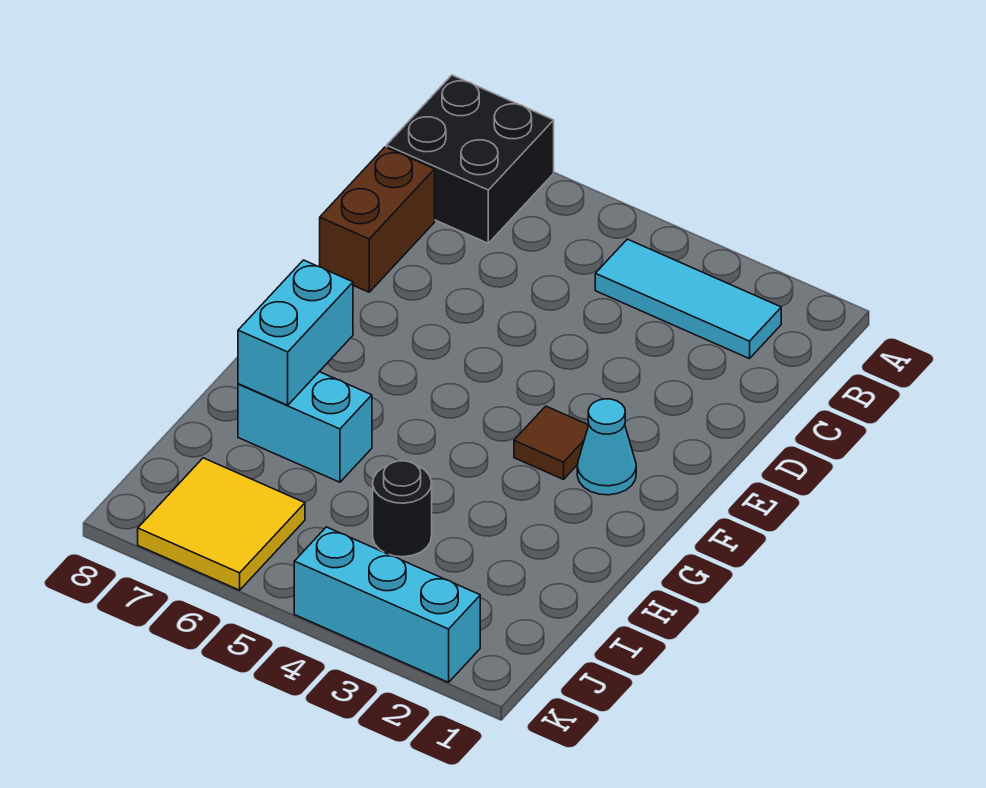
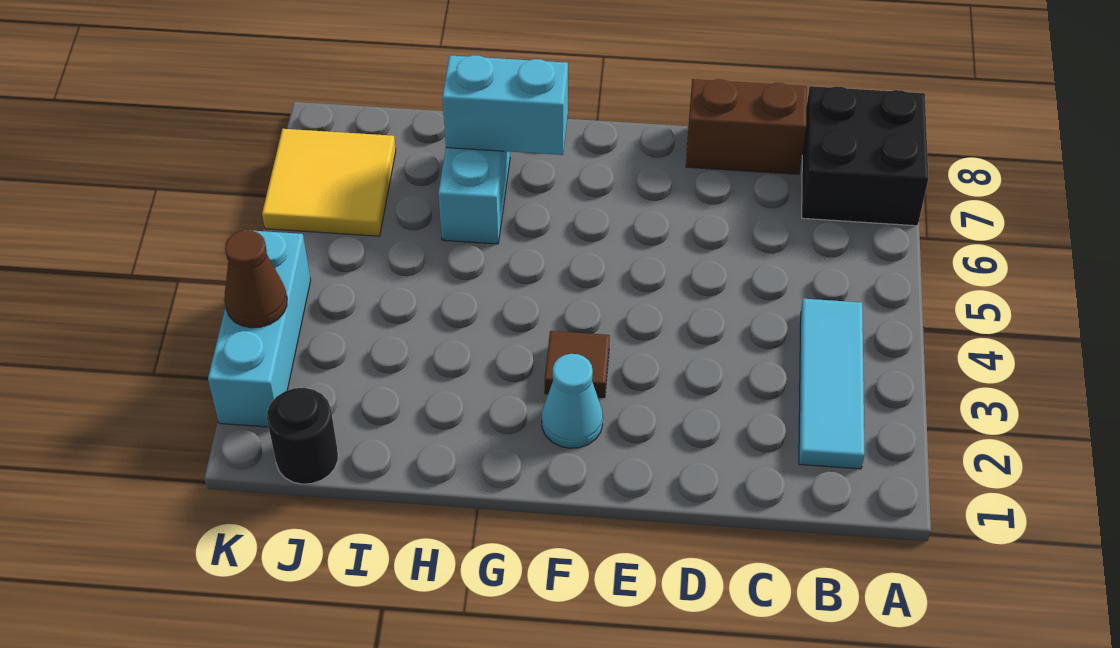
black 1x1 round brick [373,461,432,557] -> black 1x1 round brick moved to [267,388,338,484]
none -> brown 1x1 cone [224,230,287,328]

